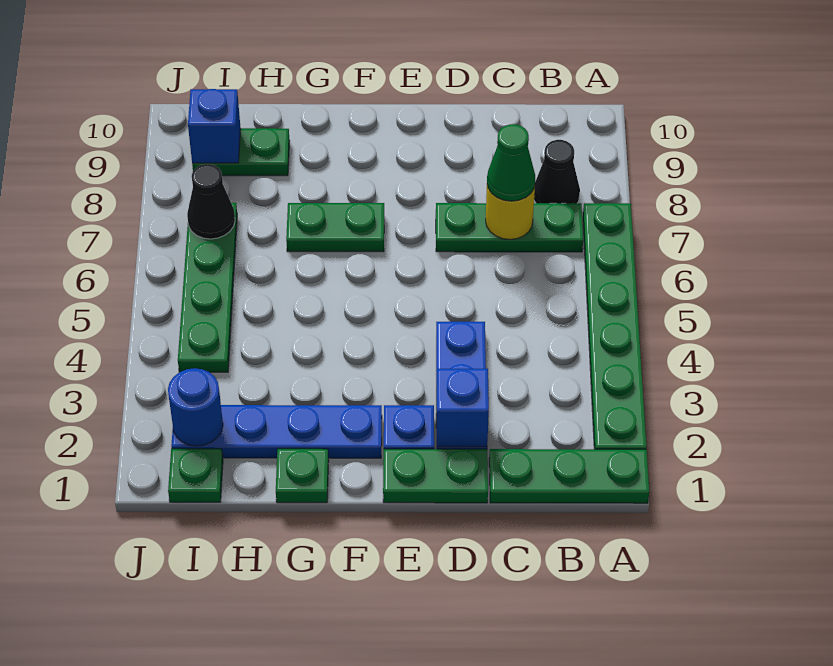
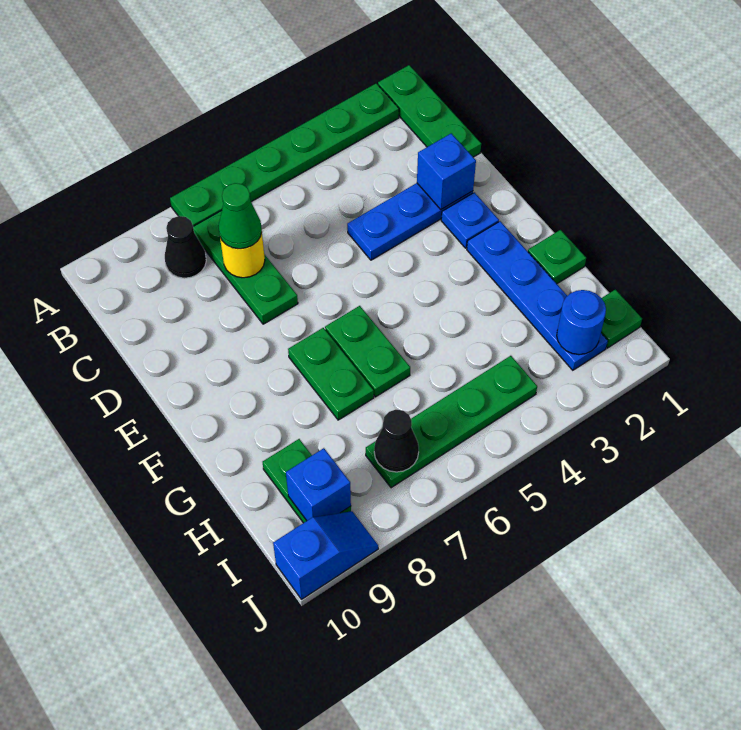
green 1x2 plate [383,449,488,503] -> green 1x2 plate moved to [325,306,410,397]
none -> blue 1x2 slope [273,511,378,599]

